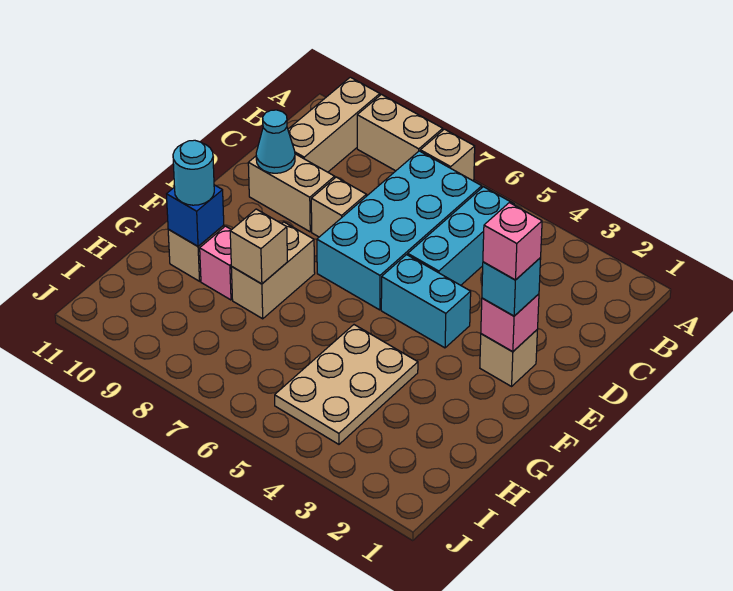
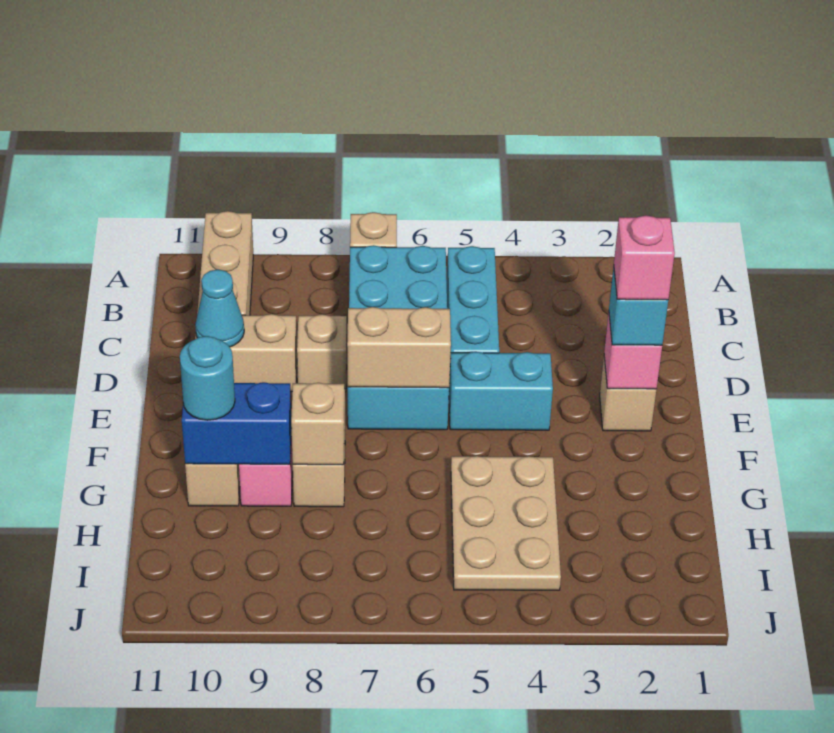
tan 1x2 brick [357,94,443,171] -> tan 1x2 brick moved to [347,307,451,388]
blue 1x1 brick [167,185,224,246] -> blue 1x2 brick [182,382,292,464]

